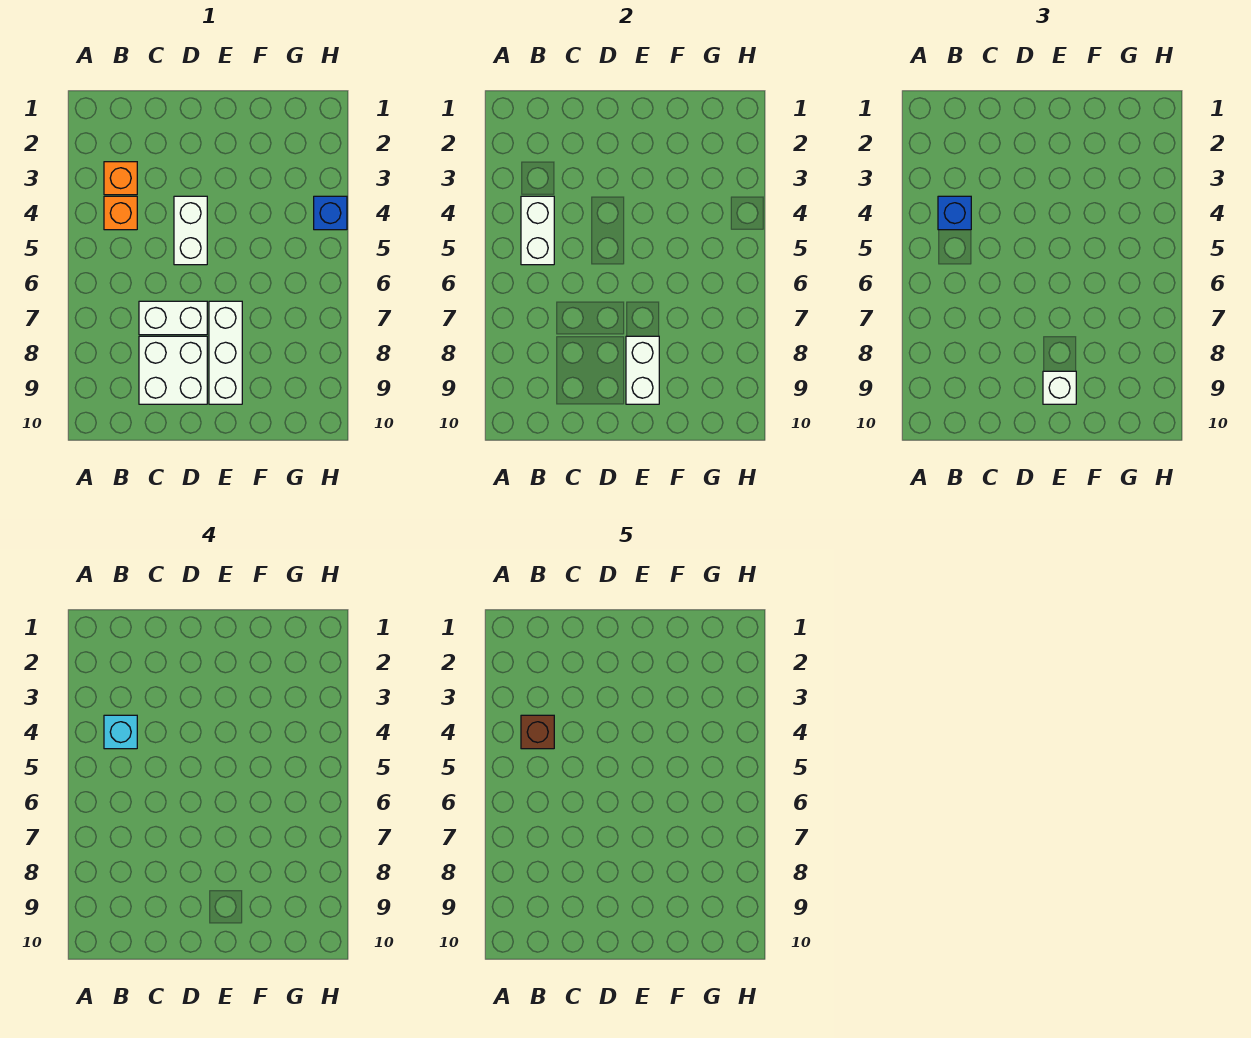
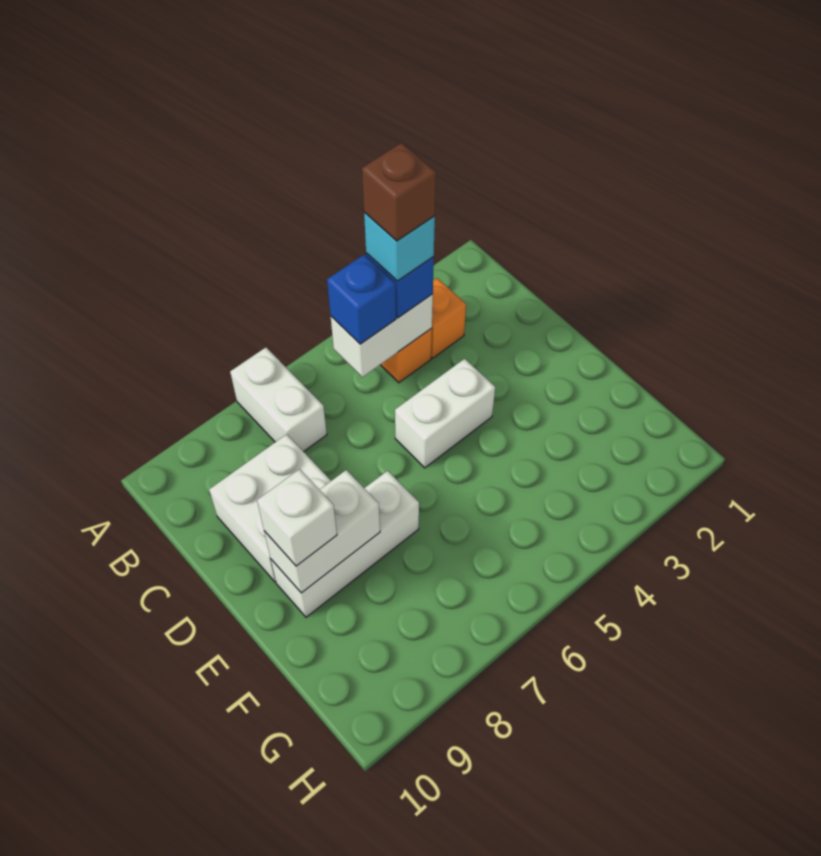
white 1x2 brick [139,301,207,335] -> white 1x2 brick moved to [230,348,327,452]
blue 1x1 brick [314,196,347,230] -> blue 1x1 brick moved to [327,255,396,344]

